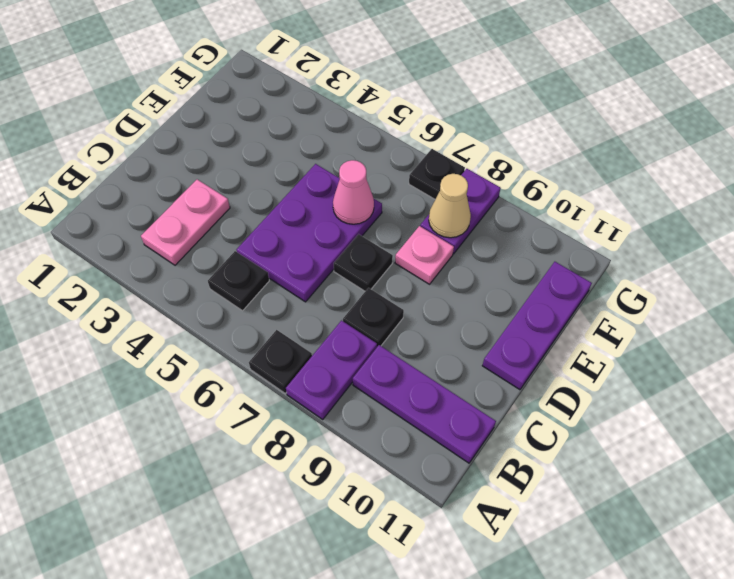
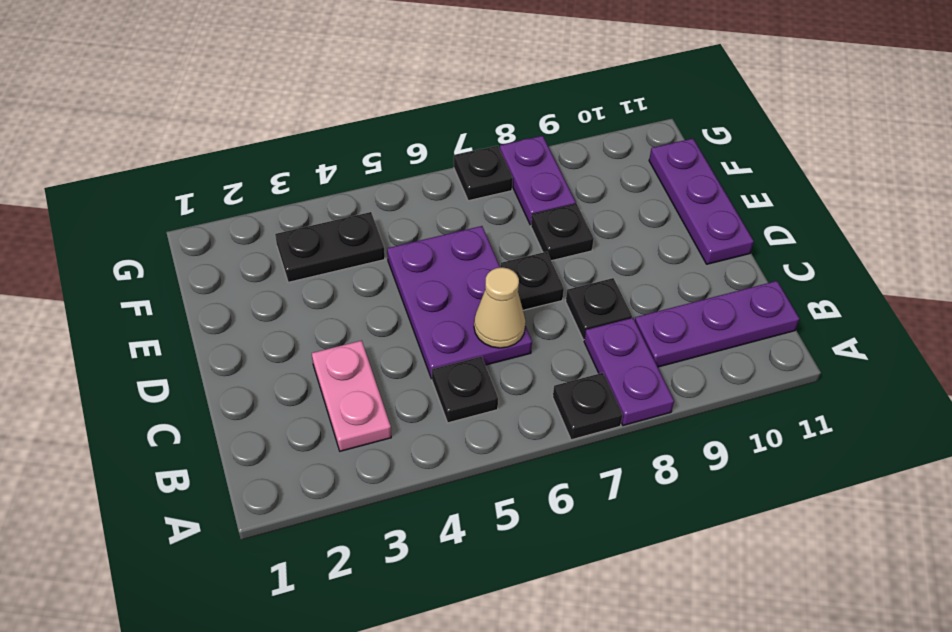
pink 1x1 cone [333,160,374,224] -> none
pink 1x1 plate [395,226,454,284] -> black 1x1 plate [531,204,594,261]
none -> black 1x2 plate [275,212,385,282]
tan 1x1 cone [429,174,471,238] -> tan 1x1 cone moved to [474,267,526,348]

